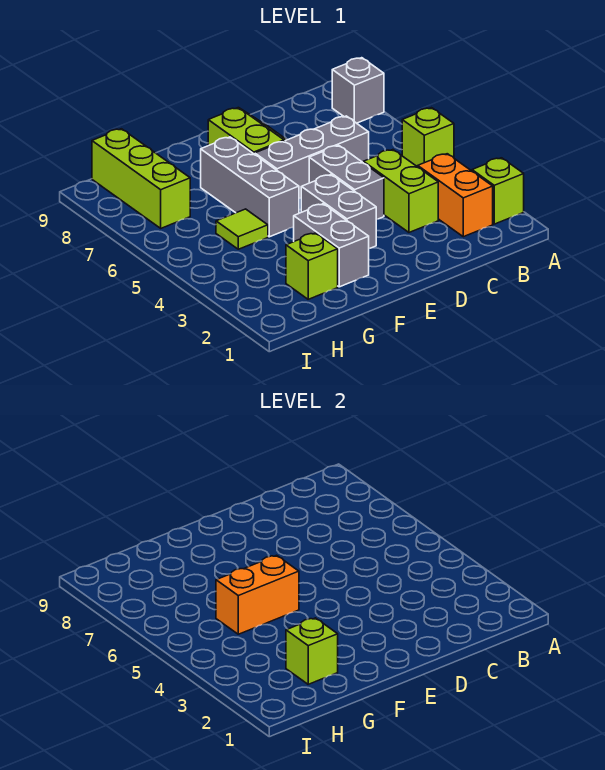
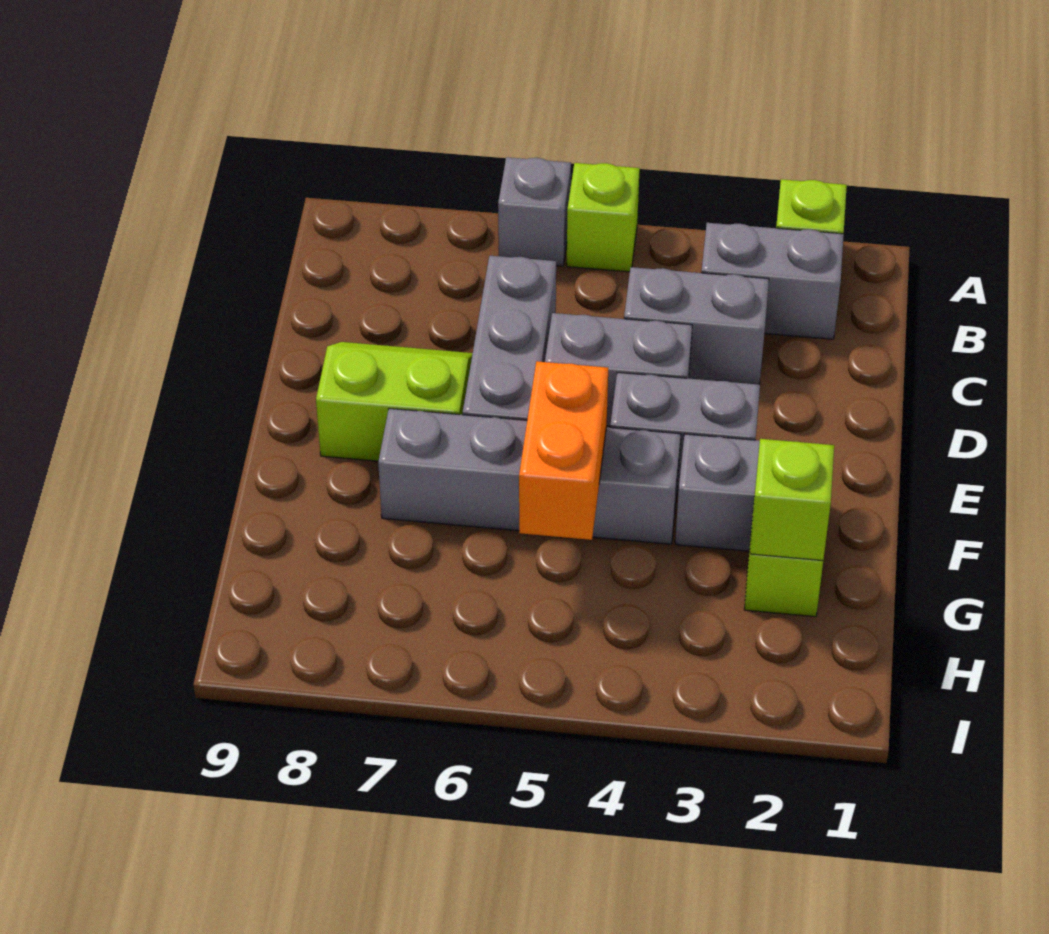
grey 1x1 brick [332,58,384,123] -> grey 1x1 brick moved to [498,157,571,266]
orange 1x2 brick [418,154,493,237] -> grey 1x2 brick [701,223,844,339]
lime 1x2 brick [363,150,438,232] -> grey 1x2 brick [624,267,769,385]
grey 1x3 brick [201,137,299,237] -> grey 1x4 brick [378,408,681,544]
lime 1x1 tile [216,209,268,249] -> none
lime 1x3 brick [92,129,190,228] -> none

